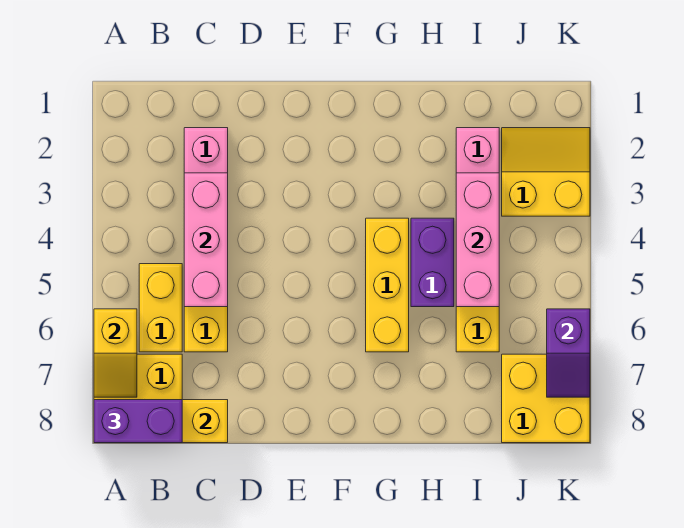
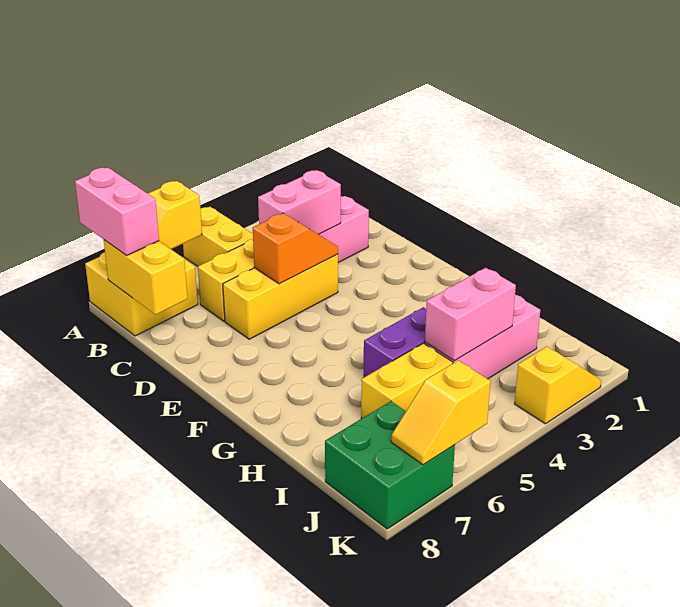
purple 1x2 brick [94,400,182,443] -> pink 1x2 brick [75,167,159,256]
yellow 1x2 brick [139,264,182,352] -> yellow 1x2 brick turned to [183,207,253,266]
pink 1x3 brick [184,173,228,307] -> pink 1x2 brick [258,170,341,235]
none -> orange 1x2 slope [253,213,338,284]
yellow 1x3 brick [366,218,409,352] -> yellow 1x3 brick moved to [223,254,338,339]
pink 1x3 brick [456,173,499,307] -> pink 1x2 brick [425,268,516,361]
yellow 2x2 slope [502,128,590,216] -> yellow 1x2 slope [515,346,601,424]
yellow 2x2 brick [502,354,590,443] -> green 2x2 brick [325,401,455,529]
purple 1x2 slope [547,309,590,397] -> yellow 1x2 slope [391,360,490,465]

